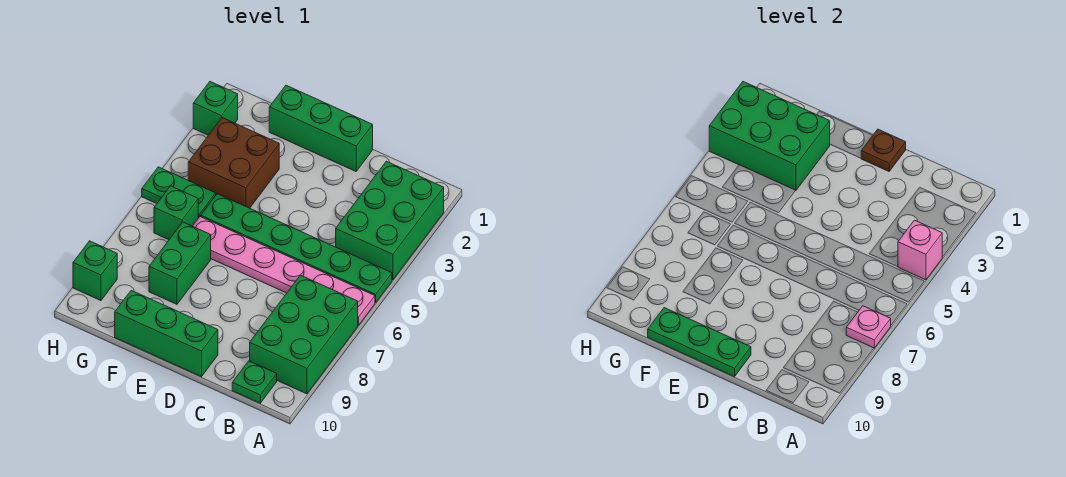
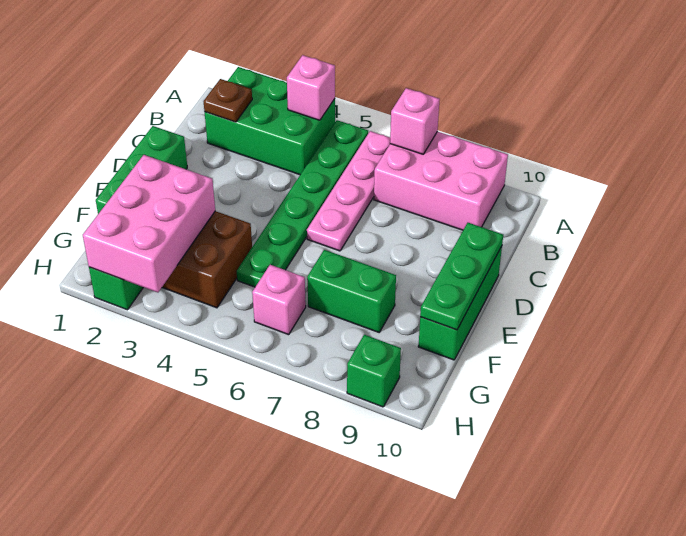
pink 1x6 plate [193,216,375,325] -> pink 1x4 plate [307,131,390,251]
green 2x3 brick [250,275,358,394] -> pink 2x3 brick [374,132,508,230]
pink 1x1 plate [846,306,891,348] -> pink 1x1 brick [390,88,440,154]
green 1x1 plate [232,361,277,403] -> none
brown 1x1 plate [861,129,906,171] -> brown 1x1 plate moved to [204,79,252,122]
green 2x3 brick [709,82,830,191] -> pink 2x3 brick [83,155,215,292]
green 1x2 plate [142,167,216,218] -> none
green 1x1 brick [154,186,198,240] -> pink 1x1 brick [252,265,306,335]

